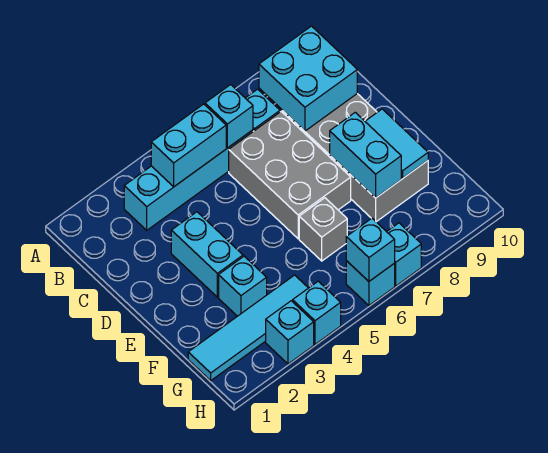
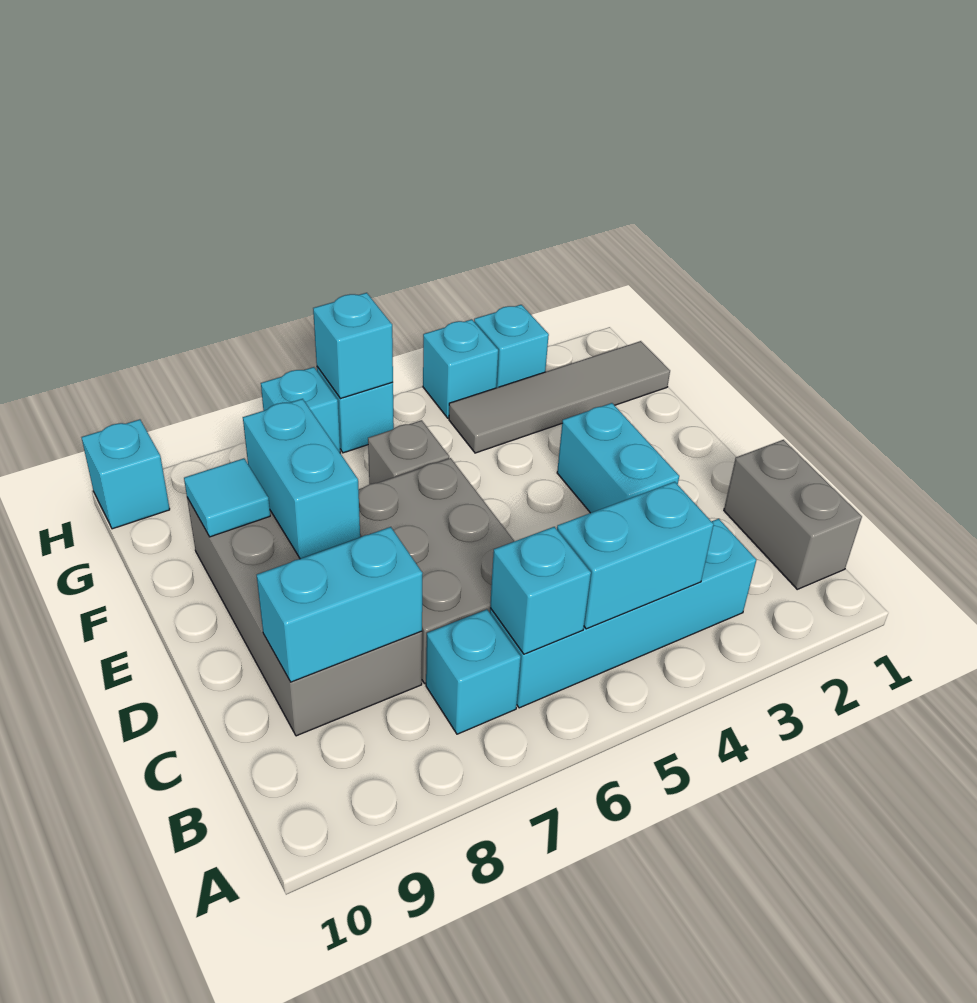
none -> grey 1x2 brick [724,440,862,589]
cyan 2x2 brick [259,26,357,131] -> cyan 1x2 brick [257,527,423,682]
cyan 1x2 tile [365,109,428,178] -> cyan 1x1 tile [184,458,270,537]
cyan 1x1 brick [219,256,267,316] -> cyan 1x1 brick moved to [81,419,170,529]
cyan 1x4 tile [188,275,308,380] -> grey 1x4 tile [449,341,670,453]

